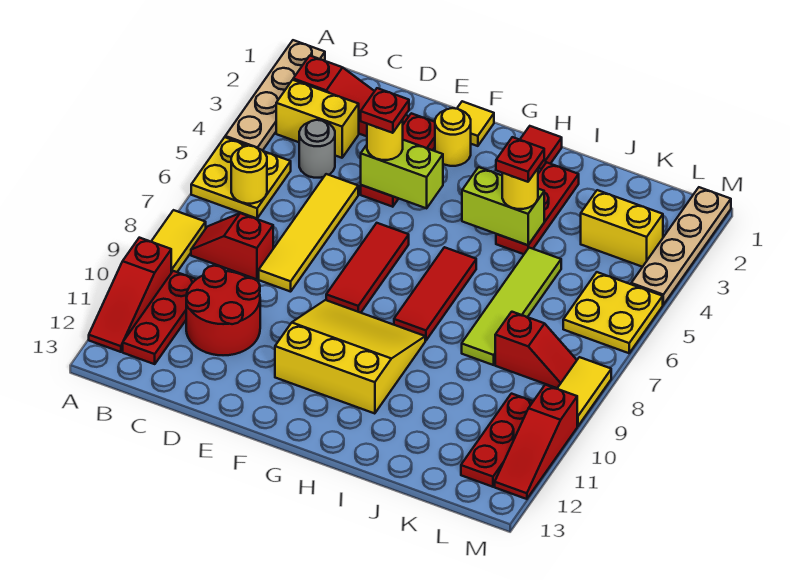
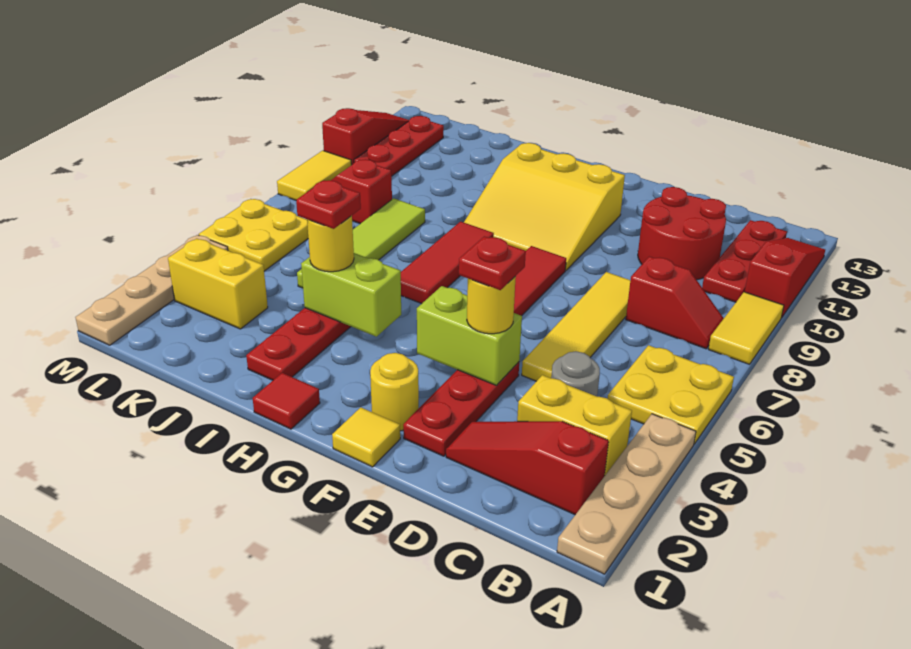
yellow 1x1 round brick [231,146,267,204] -> none

